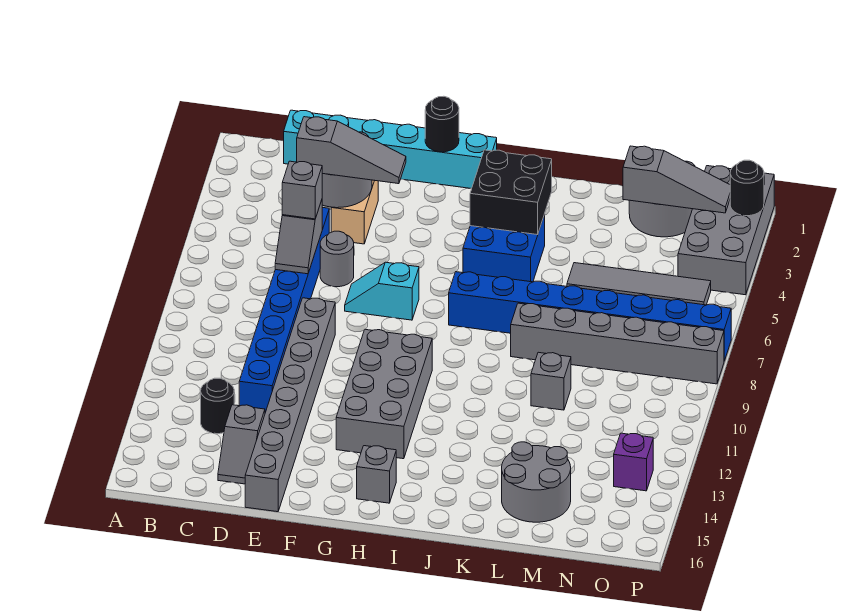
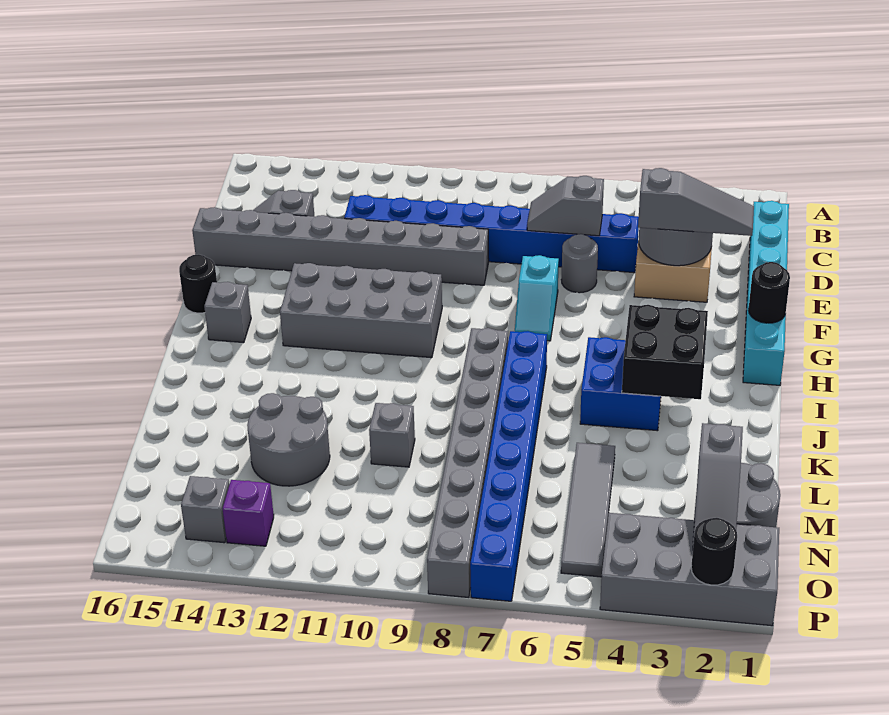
black 1x1 round brick [201,378,234,434] -> black 1x1 round brick moved to [179,254,217,313]
grey 1x3 slope [297,117,406,184] -> grey 1x3 slope turned to [638,168,754,236]
grey 1x1 brick [282,161,322,219] -> grey 1x1 brick moved to [181,476,230,543]
cyan 1x2 slope [345,262,419,320] -> cyan 1x2 slope turned to [515,255,559,341]
grey 1x6 brick [511,303,724,384] -> grey 1x8 brick [427,328,508,597]
grey 2x2 round brick [502,442,571,522] -> grey 2x2 round brick moved to [247,393,330,486]

